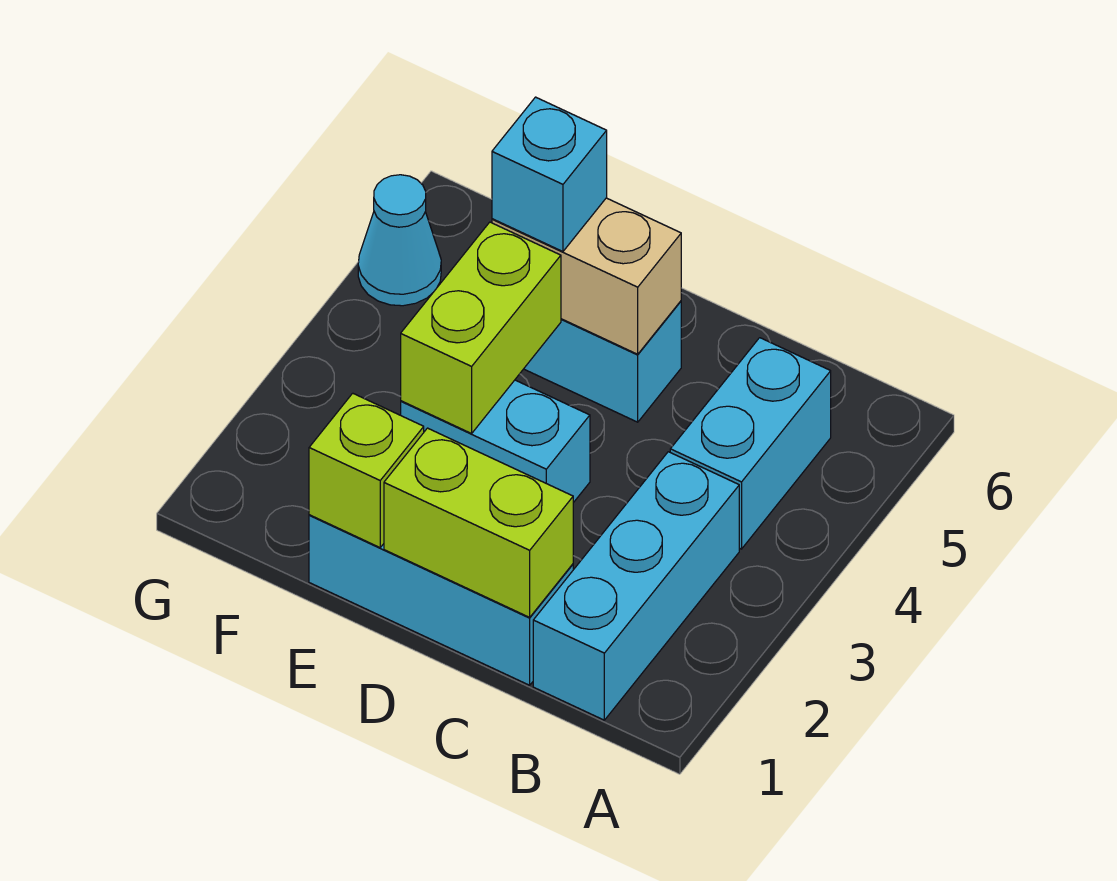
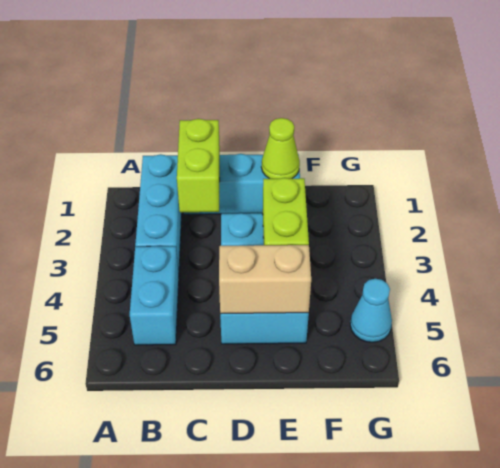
lime 1x2 brick [384,428,573,617] -> lime 1x2 brick turned to [177,119,220,212]
lime 1x1 brick [309,393,424,548] -> lime 1x1 cone [261,118,300,179]
cyan 1x1 brick [492,97,607,252] -> none

